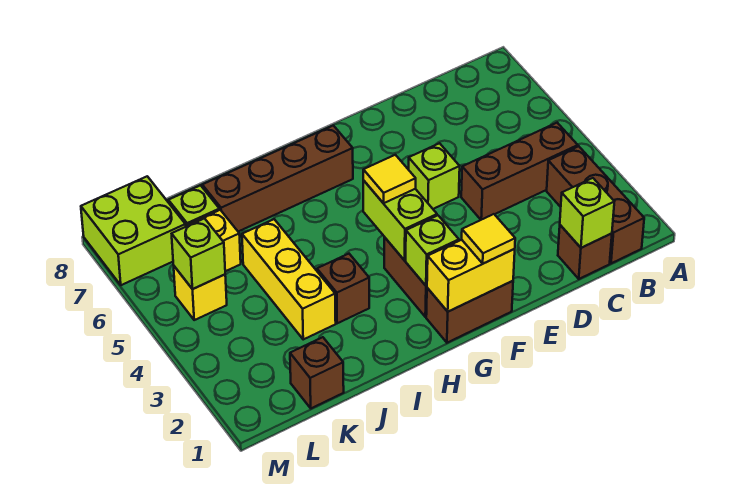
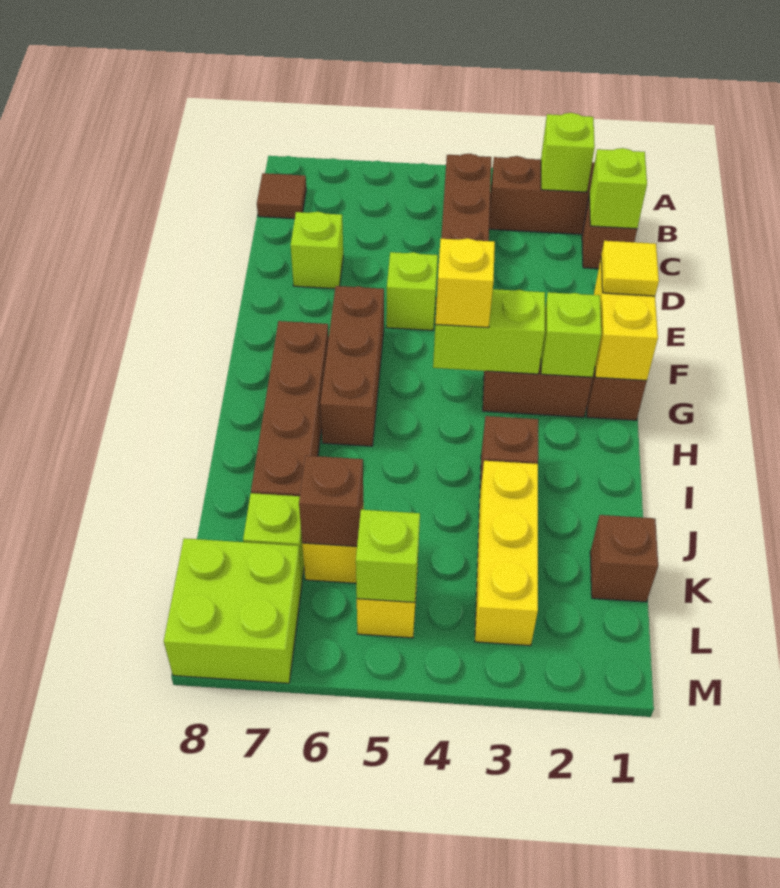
none -> lime 1x1 brick [541,113,595,192]
none -> brown 1x1 tile [257,173,306,219]
none -> lime 1x1 brick [291,212,343,289]
none -> brown 1x3 brick [320,286,384,446]
yellow 1x1 tile [363,155,416,203] -> yellow 1x1 brick [435,238,495,328]
yellow 1x3 brick [242,219,336,339] -> yellow 1x3 brick turned to [475,461,538,646]
none -> brown 1x1 brick [299,456,363,546]

